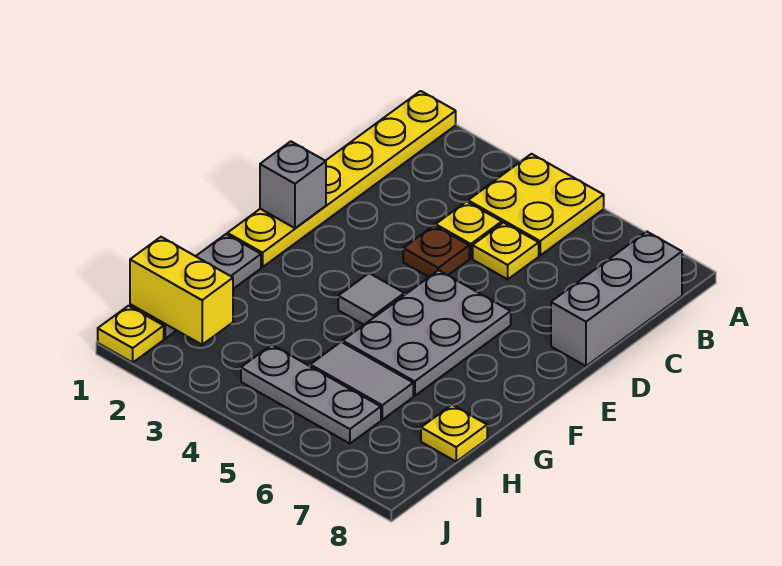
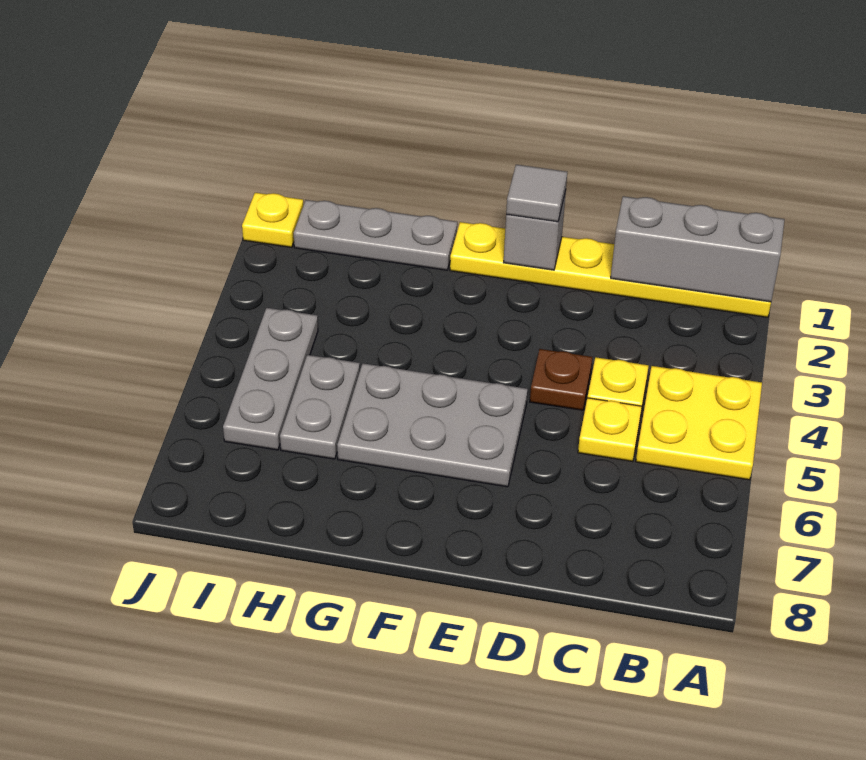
grey 1x3 brick [551,232,682,366] -> grey 1x3 brick moved to [611,196,784,302]
grey 1x1 tile [338,273,404,325] -> grey 1x1 tile moved to [506,165,567,222]
grey 1x2 tile [310,342,413,420] -> grey 1x2 plate [280,355,360,459]
yellow 1x1 plate [421,405,487,462] -> none
yellow 1x2 brick [130,237,233,345] -> none

